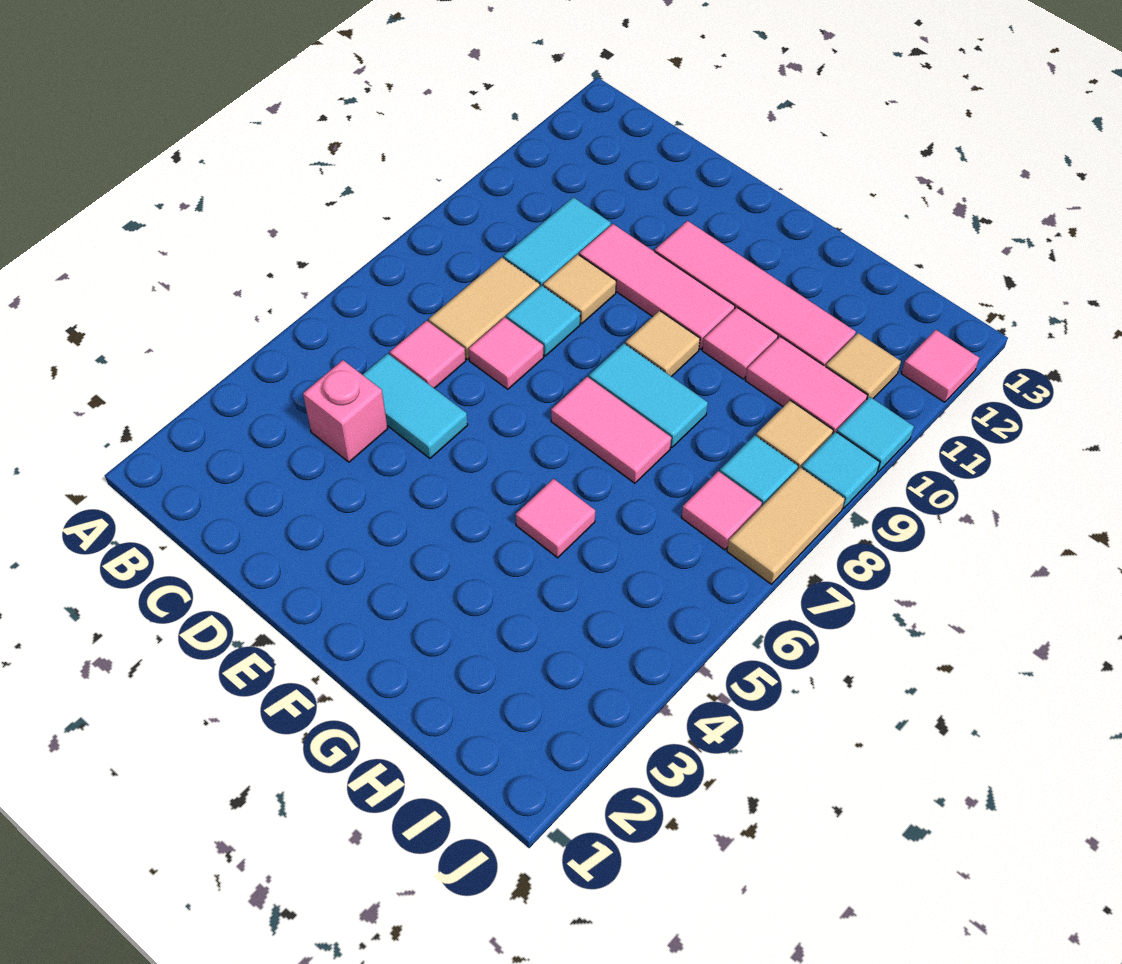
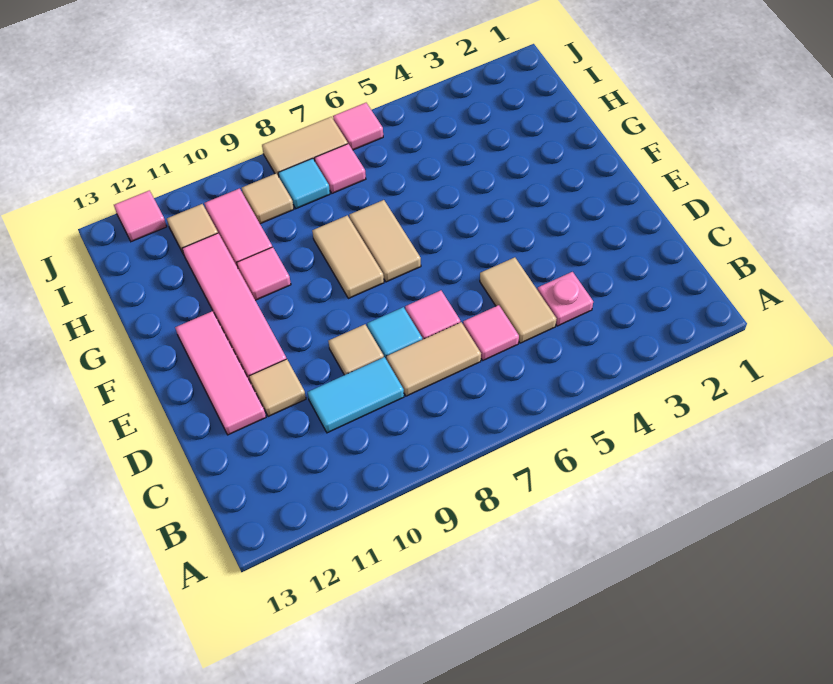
pink 1x1 brick [303,360,388,462] -> pink 1x1 plate [538,272,593,326]
cyan 1x2 tile [362,353,468,458] -> tan 1x2 tile [480,257,556,343]
pink 1x3 tile [579,224,735,349] -> pink 1x3 tile moved to [175,311,266,435]
pink 1x2 tile [551,377,671,483] -> tan 1x2 tile [349,200,421,282]
cyan 1x2 tile [589,343,708,448] -> tan 1x2 tile [312,215,384,298]
tan 1x1 tile [625,311,700,377] -> tan 1x1 tile moved to [249,359,306,417]
pink 1x1 tile [516,479,595,558] -> pink 1x1 tile moved to [333,103,383,150]
cyan 1x1 tile [802,432,880,509] -> none
cyan 1x1 tile [837,397,914,472] -> none

